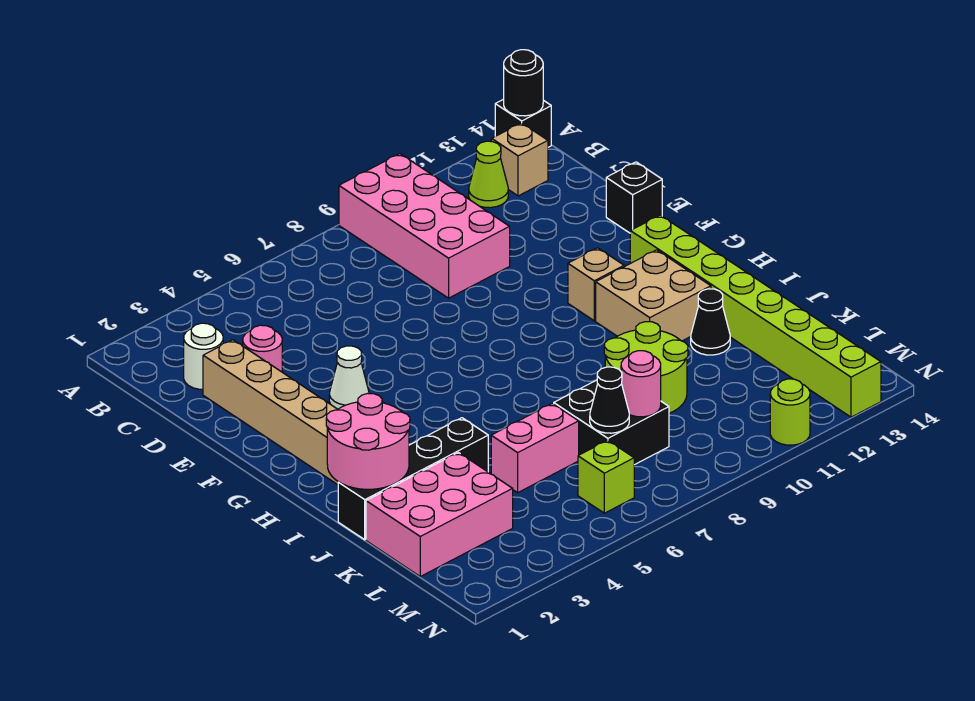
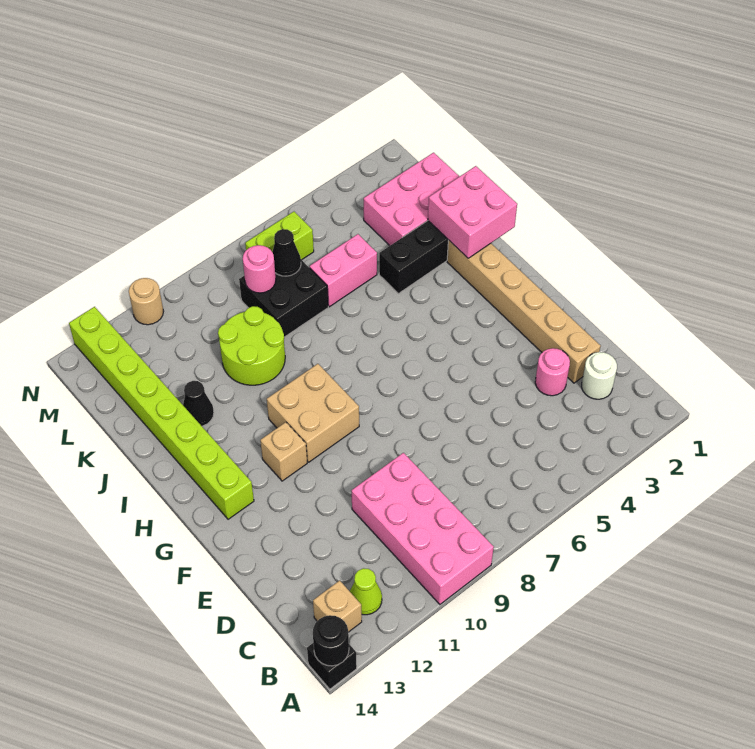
black 1x1 brick [606,162,662,233] -> none
white 1x1 cone [329,346,369,409] -> none
tan 2x2 brick [596,250,711,341] -> tan 2x2 brick moved to [267,364,359,462]
pink 2x2 round brick [326,393,410,489] -> pink 2x2 brick [428,166,517,258]
lime 1x1 brick [578,440,634,513] -> lime 1x2 brick [245,212,314,260]
lime 1x1 round brick [770,379,810,445] -> tan 1x1 round brick [129,278,164,325]

